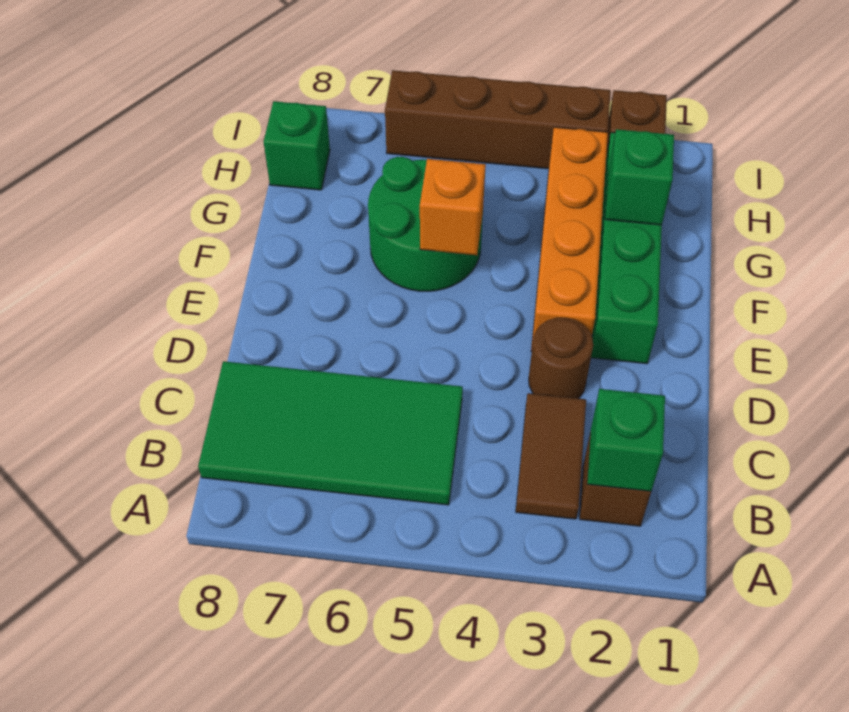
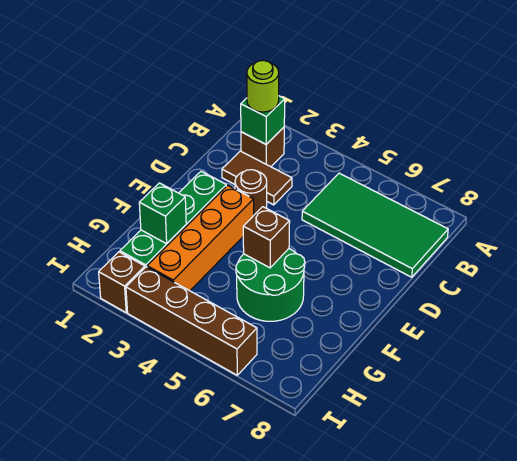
none -> lime 1x1 round brick [247,60,279,112]
brown 1x2 tile [516,393,586,519] -> brown 1x2 tile turned to [222,151,292,205]
orange 1x1 brick [420,159,486,255] -> brown 1x1 brick [243,207,290,268]
green 1x1 brick [264,101,330,190] -> none

